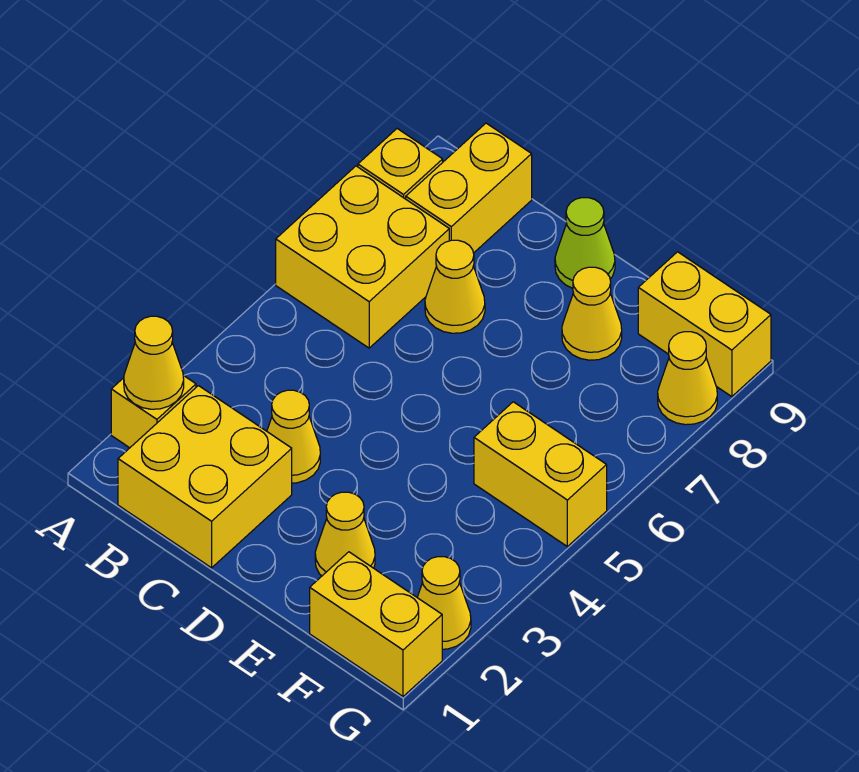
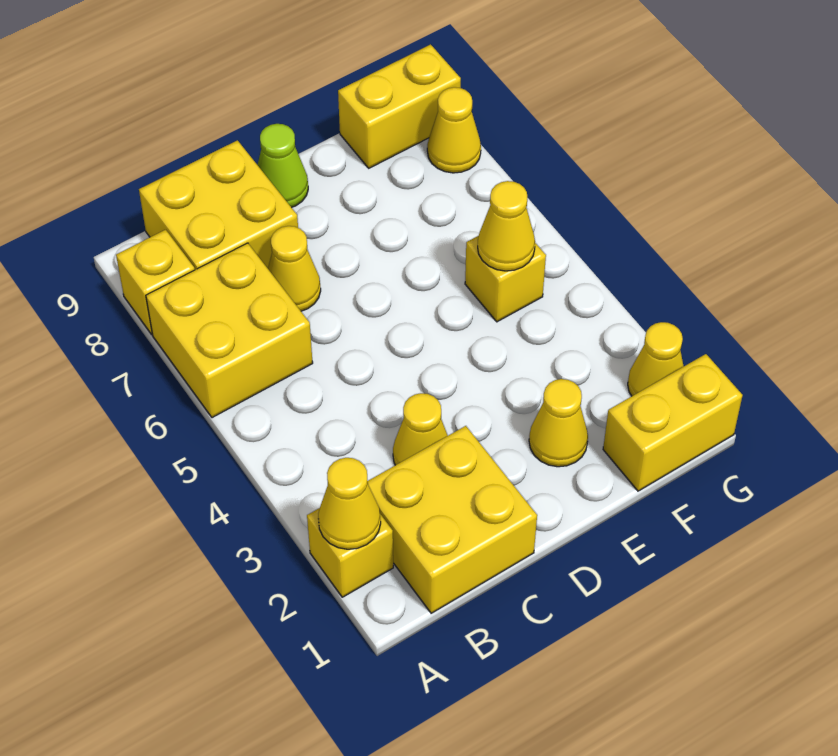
yellow 1x2 brick [406,123,532,253] -> yellow 2x2 brick [139,140,298,270]
yellow 1x1 cone [562,267,622,360] -> yellow 1x1 cone moved to [478,181,535,271]
yellow 1x2 brick [474,402,607,546] -> yellow 1x1 brick [465,236,546,322]

